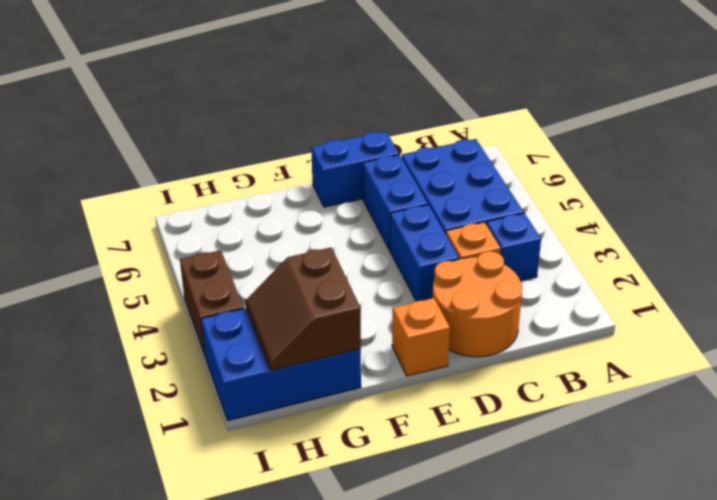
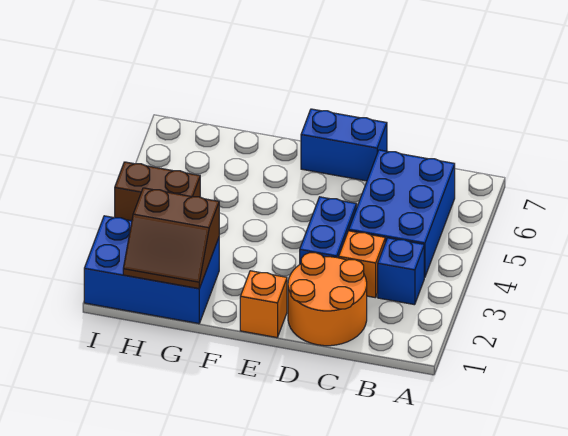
blue 1x2 brick [363,155,428,250] -> none
brown 2x2 slope [246,248,361,370] -> brown 2x2 slope turned to [123,188,219,289]
brown 1x2 brick [180,250,244,355] -> brown 1x2 brick turned to [115,162,200,221]

